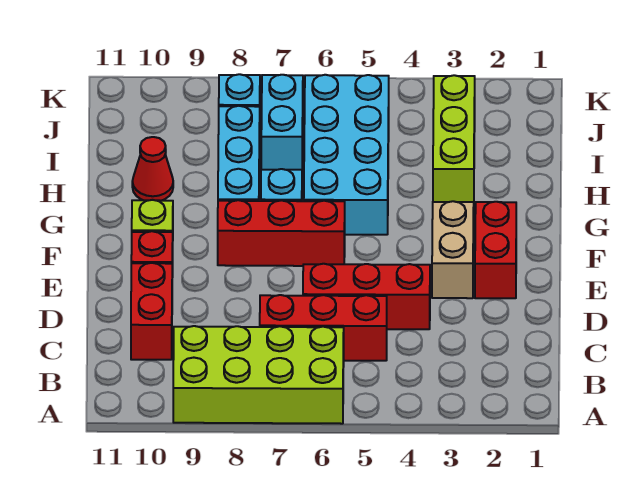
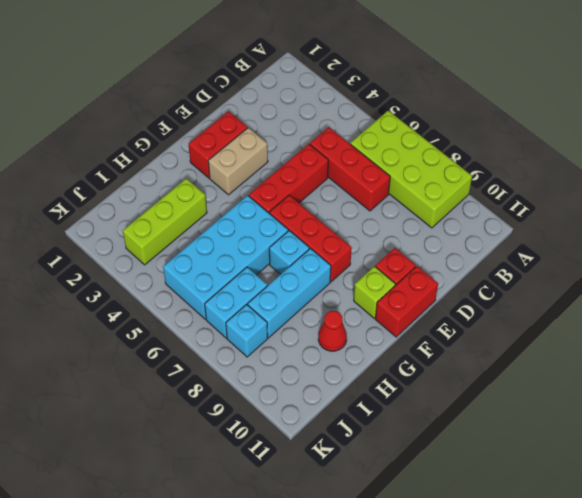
red 1x2 brick [131,263,172,360] -> red 1x2 brick moved to [375,266,438,337]
red 1x3 brick [303,264,430,329] -> red 1x3 brick turned to [249,144,328,213]

